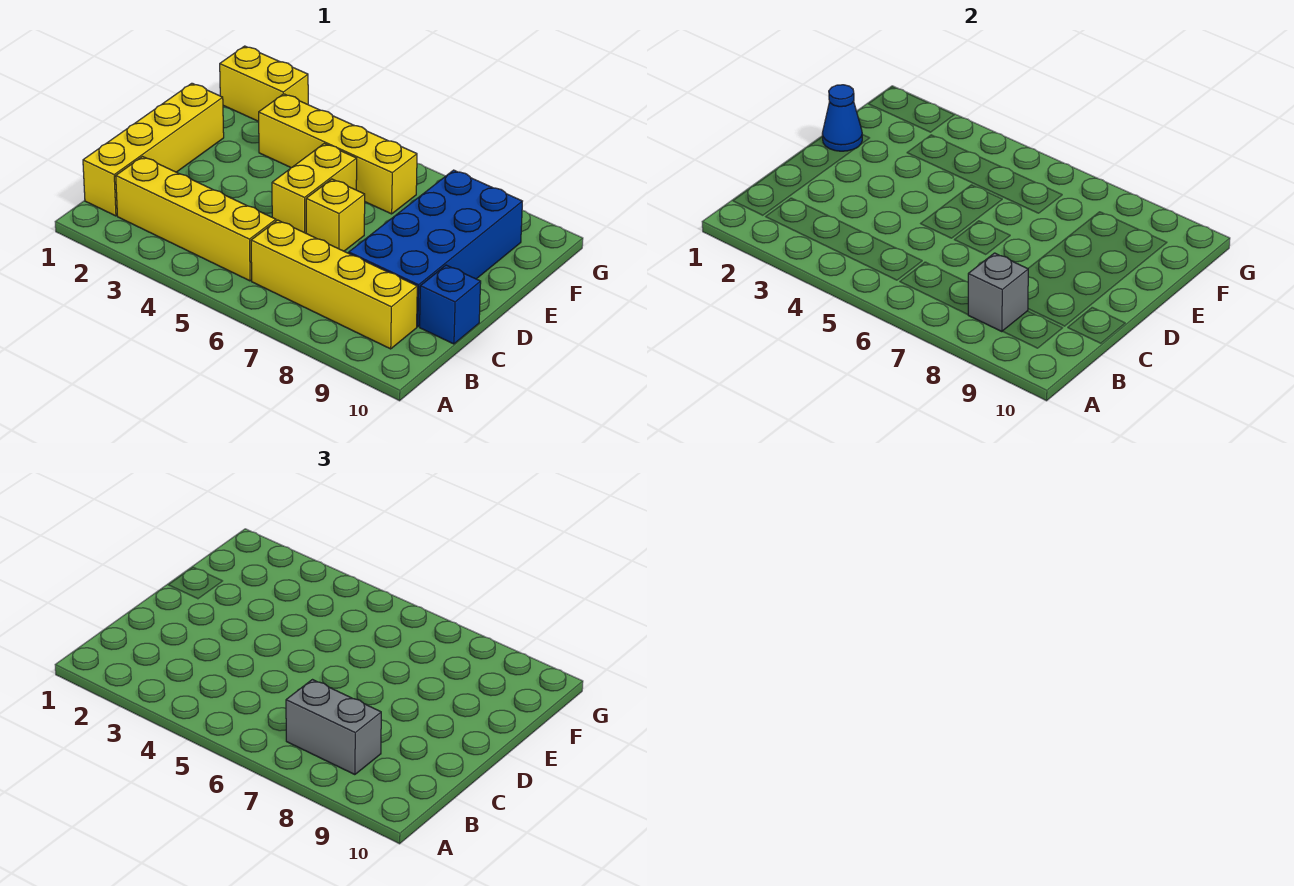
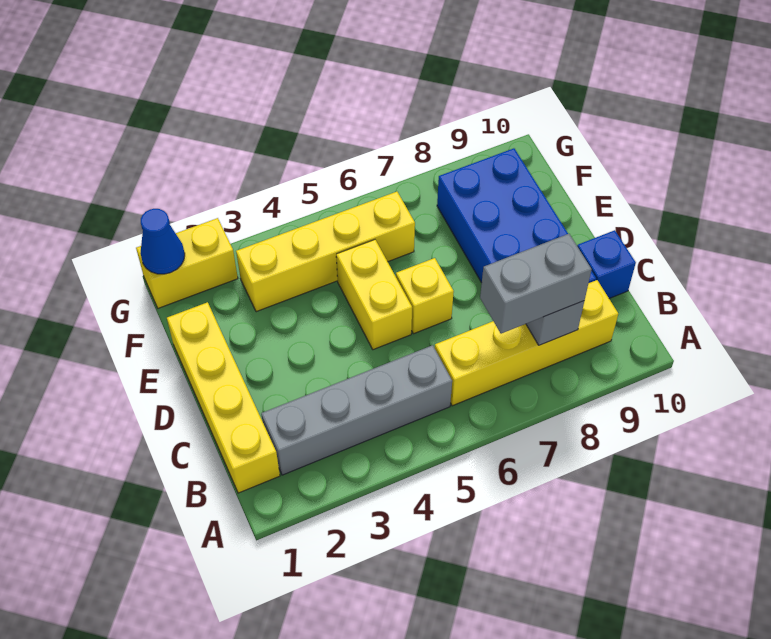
yellow 1x4 brick [116,157,276,281] -> grey 1x4 brick [261,345,452,475]
blue 1x1 cone [822,85,862,151] -> blue 1x1 cone moved to [140,209,185,274]

